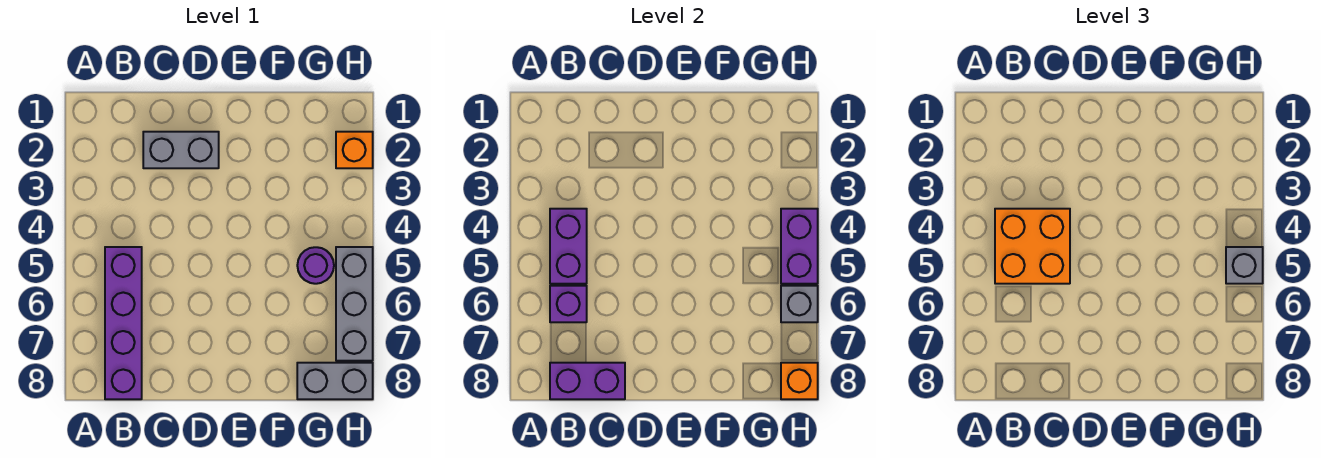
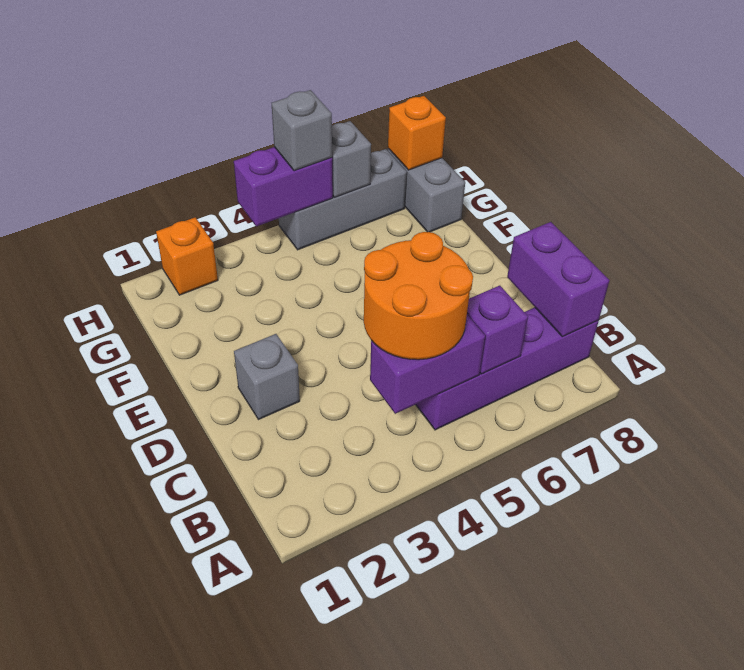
orange 2x2 brick [995,209,1070,284] -> orange 2x2 round brick [364,232,473,360]
grey 1x2 brick [143,132,219,168] -> grey 1x1 brick [234,334,300,420]
purple 1x1 round brick [297,247,334,284] -> none

